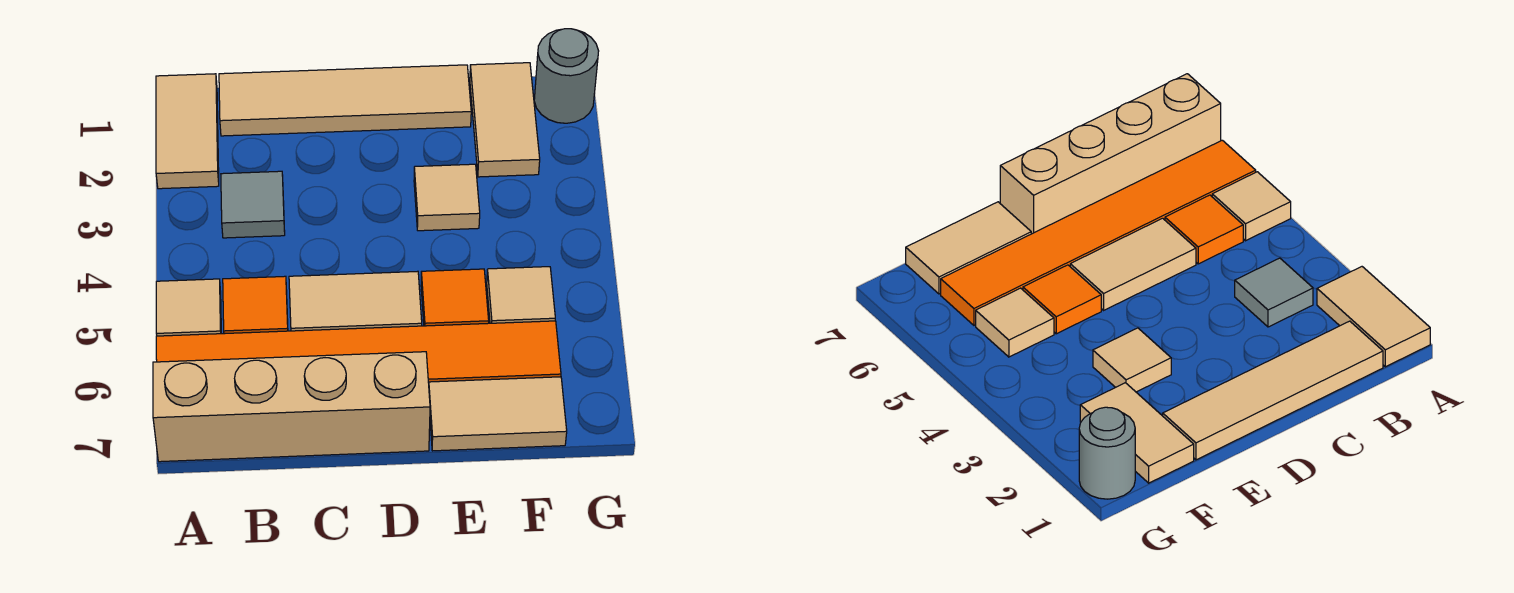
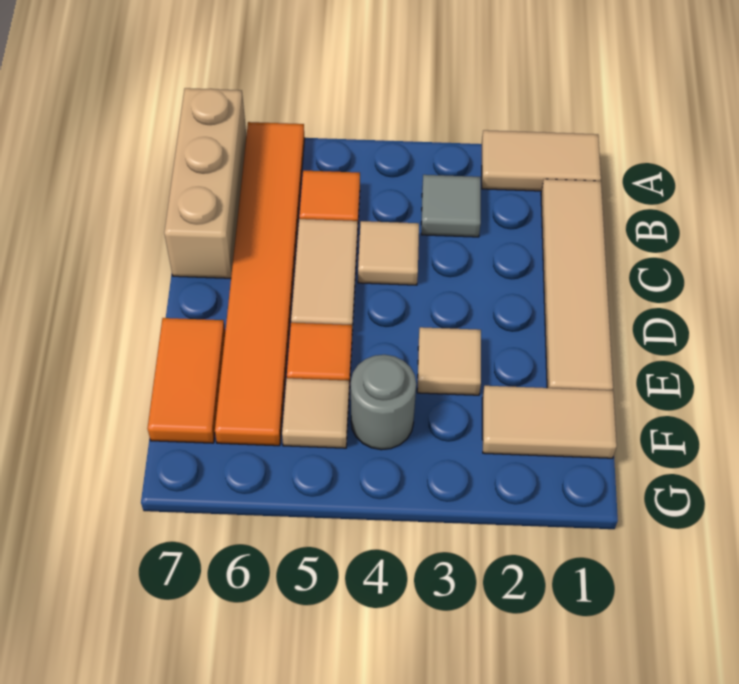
tan 1x1 tile [156,279,221,336] -> tan 1x1 tile moved to [358,221,419,285]
tan 1x4 brick [153,352,430,462] -> tan 1x3 brick [164,88,246,278]
tan 1x2 tile [429,377,567,451] -> orange 1x2 tile [147,318,225,443]
grey 1x1 round brick [534,29,599,123] -> grey 1x1 round brick moved to [351,355,416,450]

